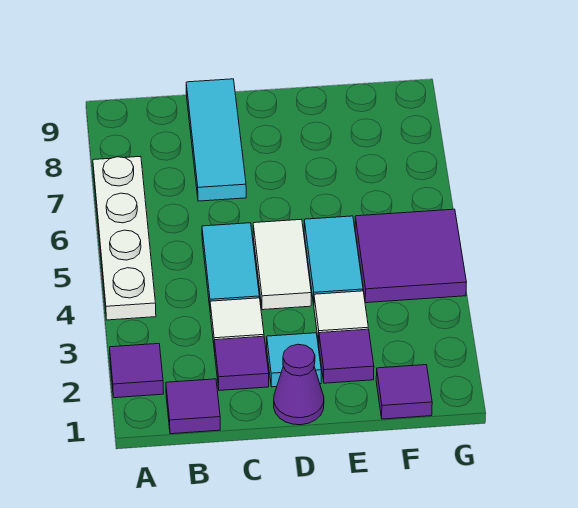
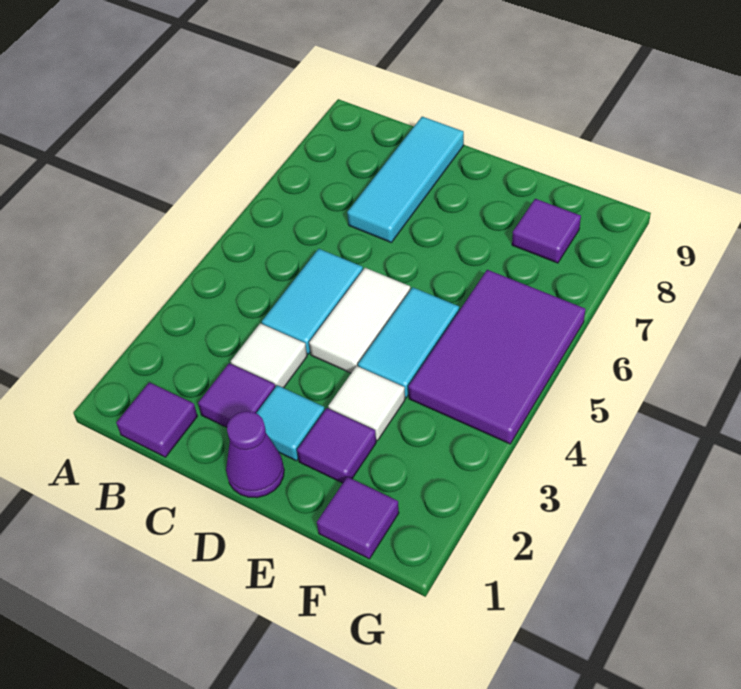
purple 1x1 tile [110,344,164,398] -> purple 1x1 tile moved to [512,199,581,263]
white 1x4 plate [93,156,156,320] -> none
purple 2x2 tile [355,209,466,303] -> purple 2x3 tile [408,270,585,444]

